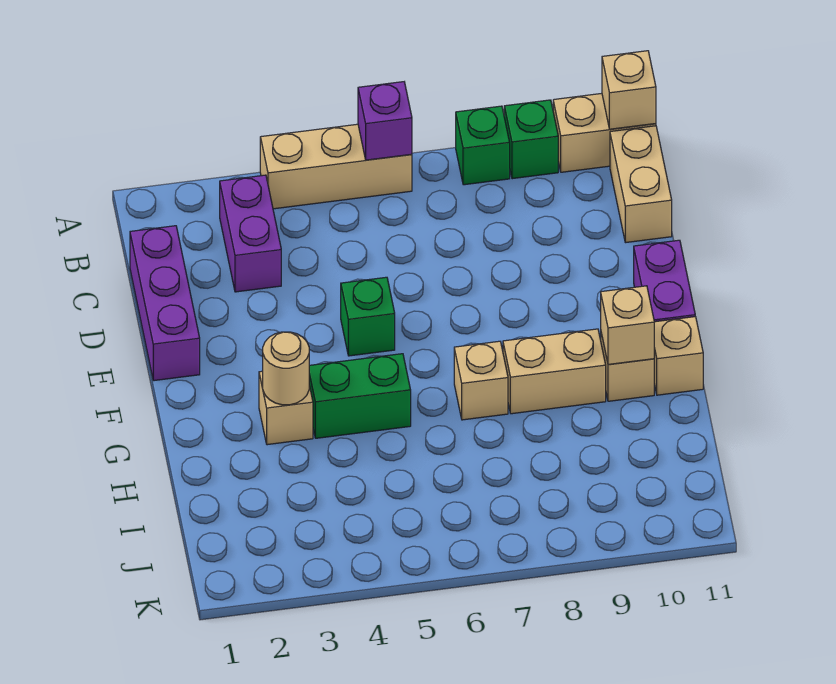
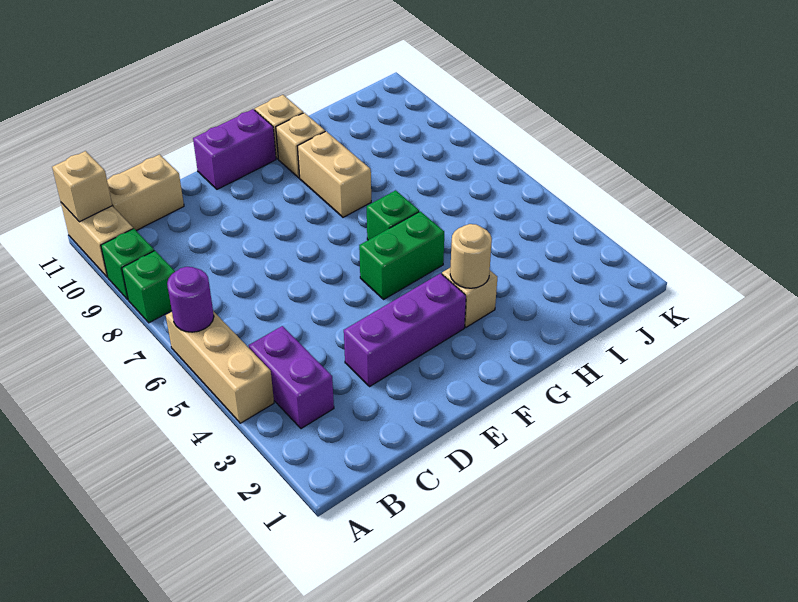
purple 1x1 brick [358,82,412,160] -> purple 1x1 round brick [167,267,214,332]
purple 1x2 brick [220,175,281,292] -> purple 1x2 brick turned to [249,326,334,429]
purple 1x3 brick [130,226,200,381] -> purple 1x3 brick moved to [344,273,466,387]
green 1x1 brick [341,277,395,356] -> green 1x1 brick moved to [367,190,419,240]
green 1x2 brick [309,354,411,438] -> green 1x2 brick turned to [359,211,444,299]
tan 1x1 brick [454,341,508,420] -> none
tan 1x1 brick [601,286,654,364] -> none

